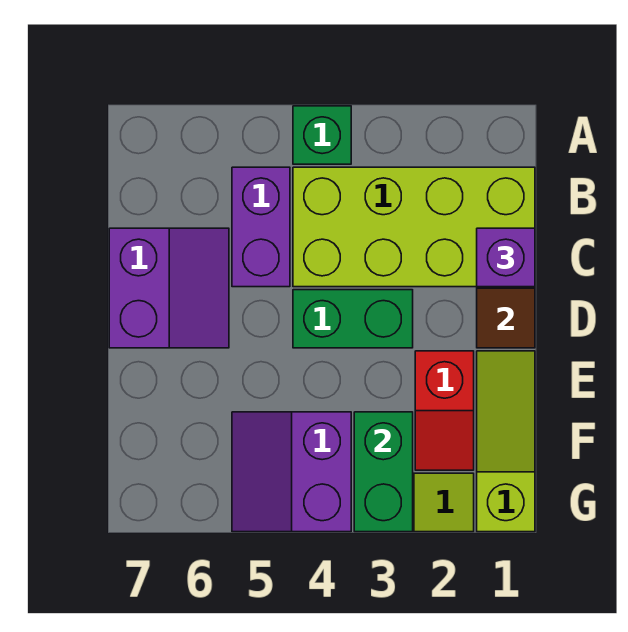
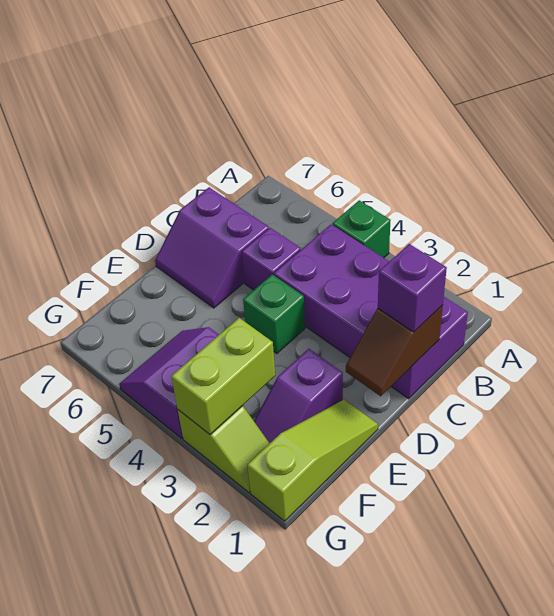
lime 2x4 brick [293,167,535,287] -> purple 2x4 brick [274,224,468,399]
purple 1x2 brick [232,167,290,287] -> purple 1x1 brick [242,228,301,290]
purple 2x2 slope [109,228,229,348] -> purple 2x2 slope turned to [155,187,269,308]
green 1x2 brick [293,290,413,348] -> green 1x1 brick [243,274,305,354]
red 1x2 slope [415,351,474,470] -> purple 1x2 slope [254,349,343,443]
green 1x2 brick [354,412,413,532] -> lime 1x2 brick [171,318,275,435]

